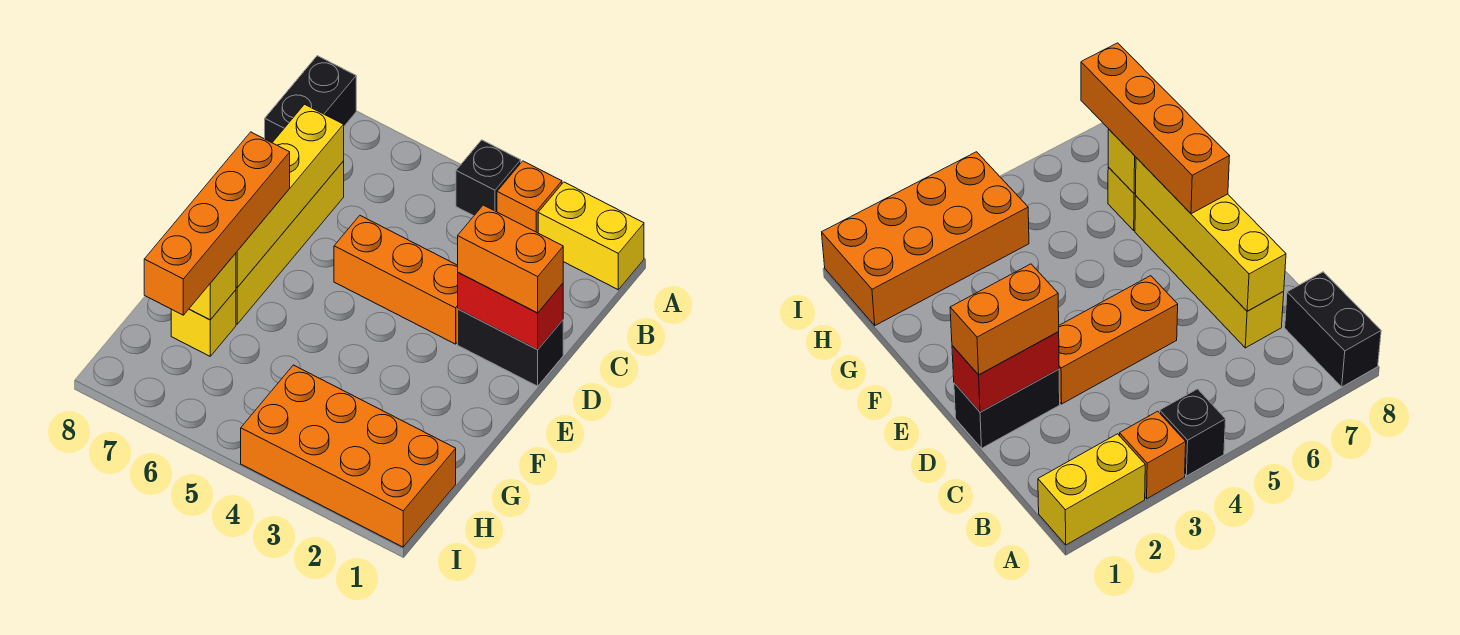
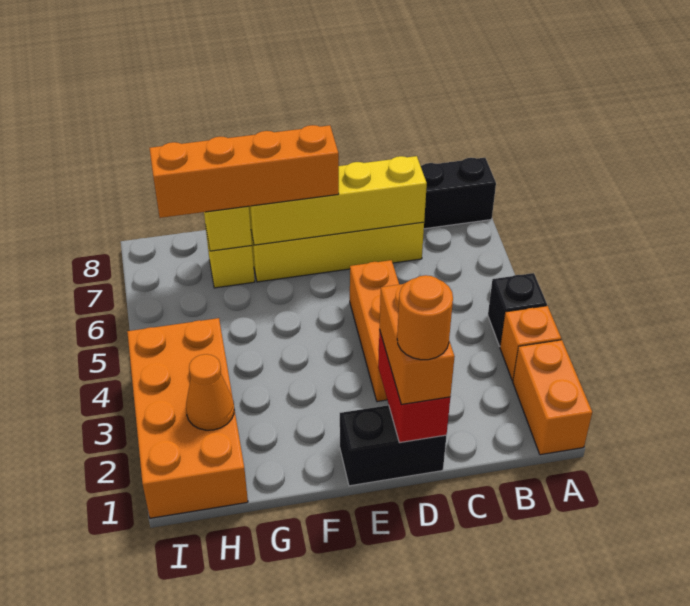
yellow 1x2 brick [538,182,644,290] -> orange 1x2 brick [513,340,592,455]
black 1x2 brick [458,309,563,386] -> black 1x2 brick turned to [340,405,446,486]
none -> orange 1x1 round brick [397,275,453,360]
none -> orange 1x1 cone [186,354,234,430]

